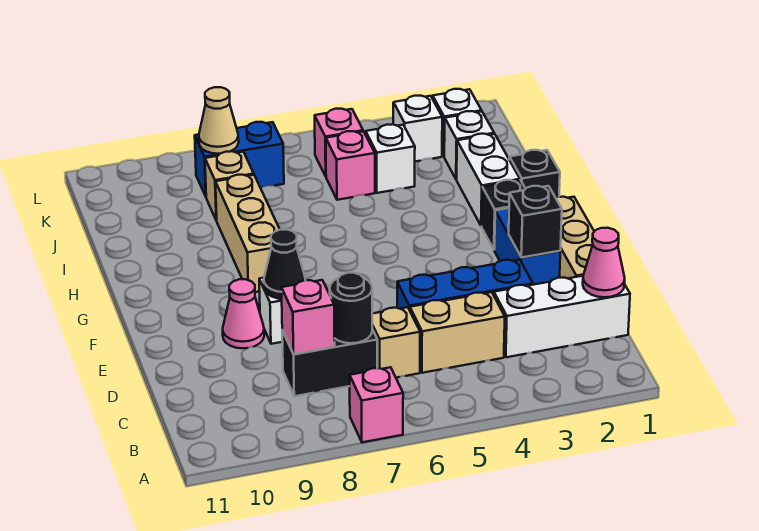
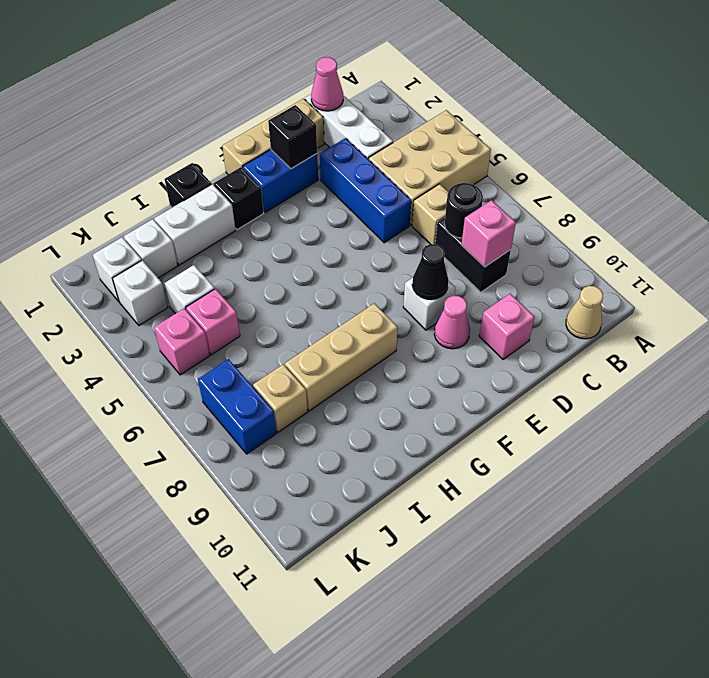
pink 1x1 brick [350,367,403,442] -> pink 1x1 brick moved to [479,294,535,359]
tan 1x2 brick [410,292,505,373] -> tan 2x3 brick [369,110,491,225]
tan 1x1 cone [199,87,239,154] -> tan 1x1 cone moved to [566,286,603,339]

